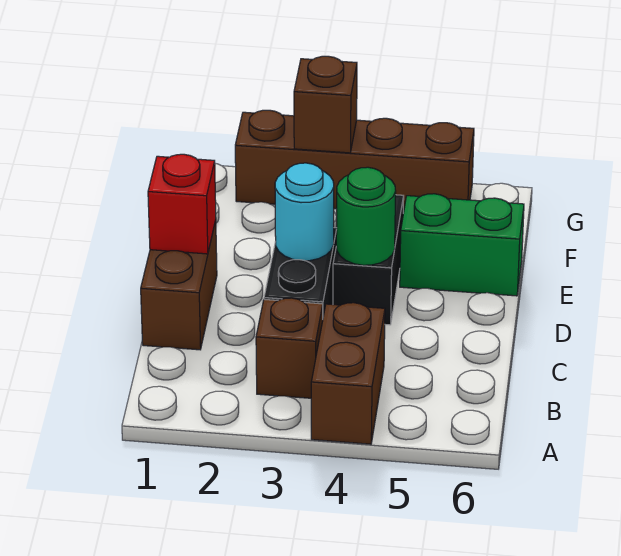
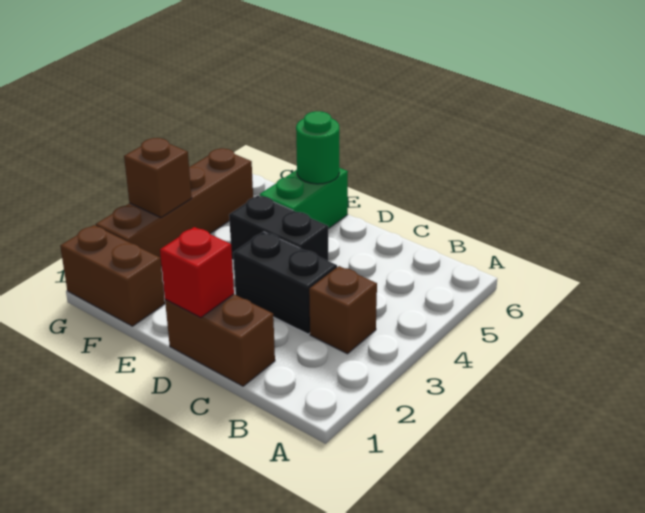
brown 1x2 brick [311,303,385,444] -> brown 1x2 brick moved to [60,225,165,326]
cyan 1x1 round brick [275,163,334,261] -> none
green 1x1 round brick [336,167,396,265] -> green 1x1 round brick moved to [296,111,339,184]

